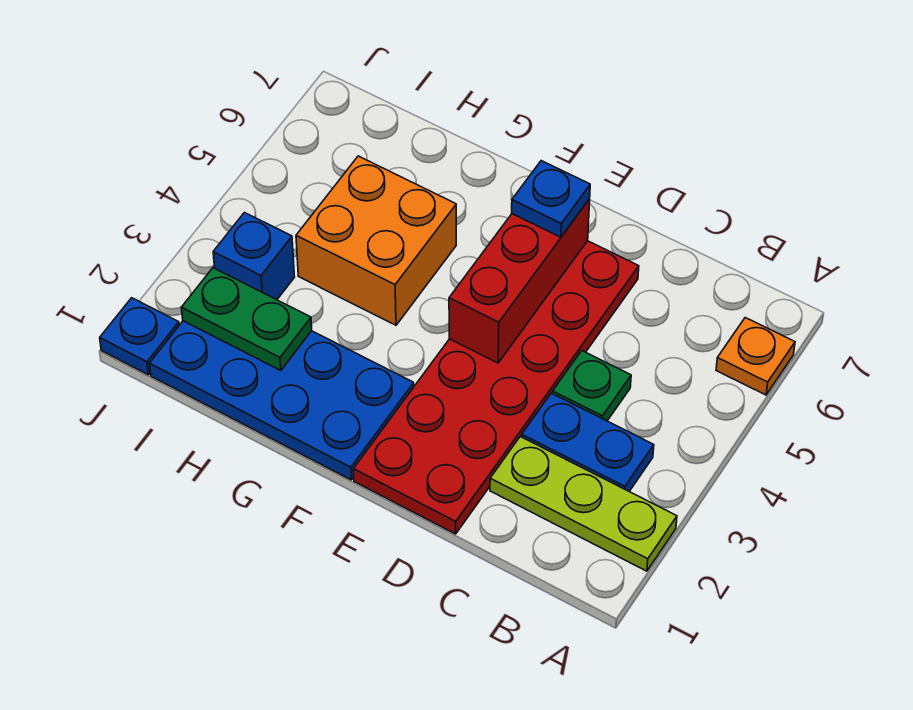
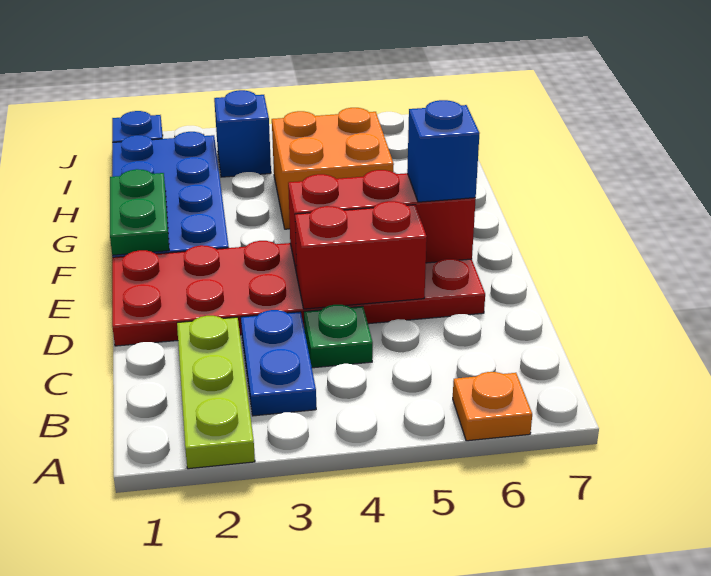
none -> red 1x2 brick [295,201,427,309]
blue 1x1 plate [512,161,590,237] -> blue 1x1 brick [407,100,480,202]
green 1x2 plate [181,268,312,371] -> green 1x2 plate moved to [110,169,169,255]

